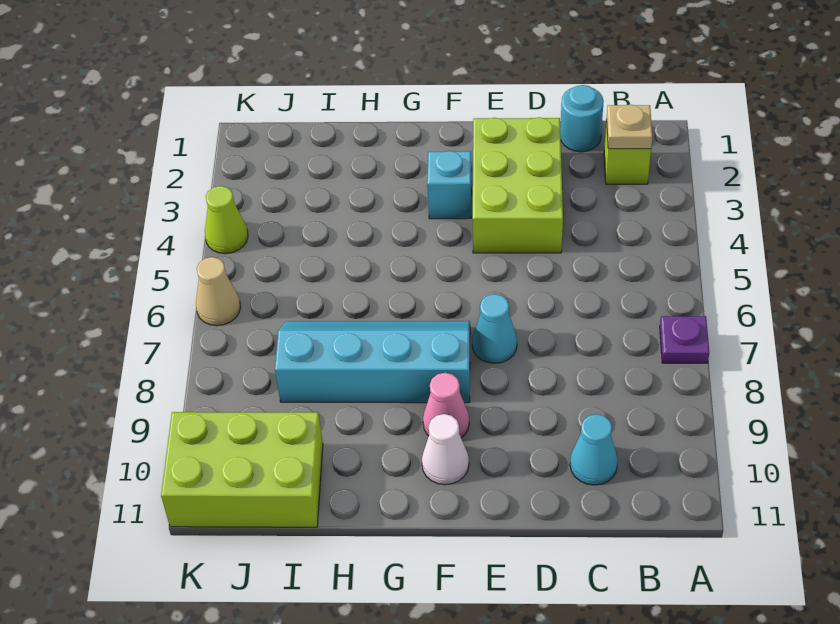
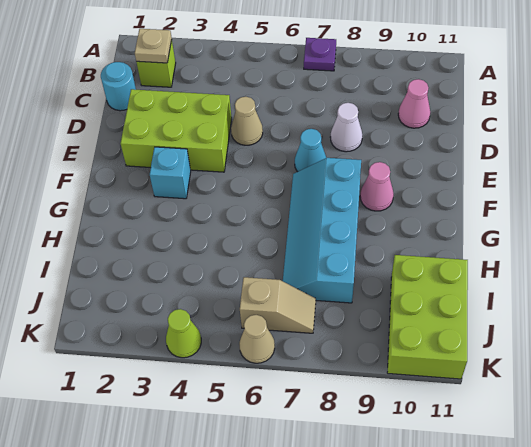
cyan 1x1 cone [570,414,618,485] -> pink 1x1 cone [398,79,430,128]
none -> tan 1x1 cone [231,97,263,145]
white 1x1 cone [422,414,469,485] -> white 1x1 cone moved to [330,103,362,152]
none -> tan 1x2 slope [240,277,316,333]

